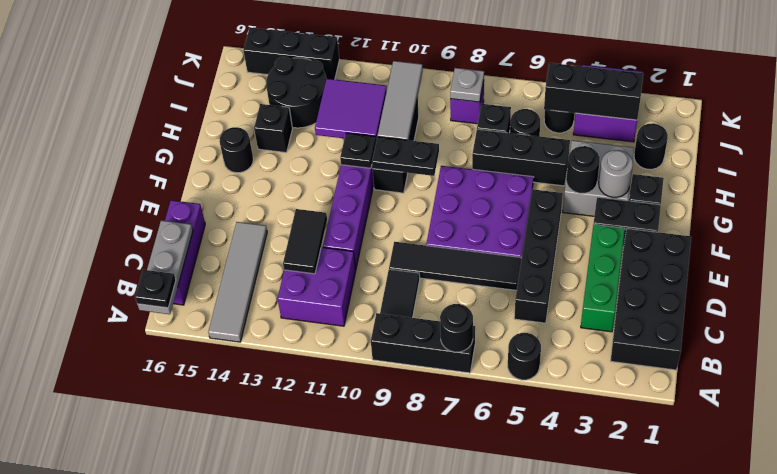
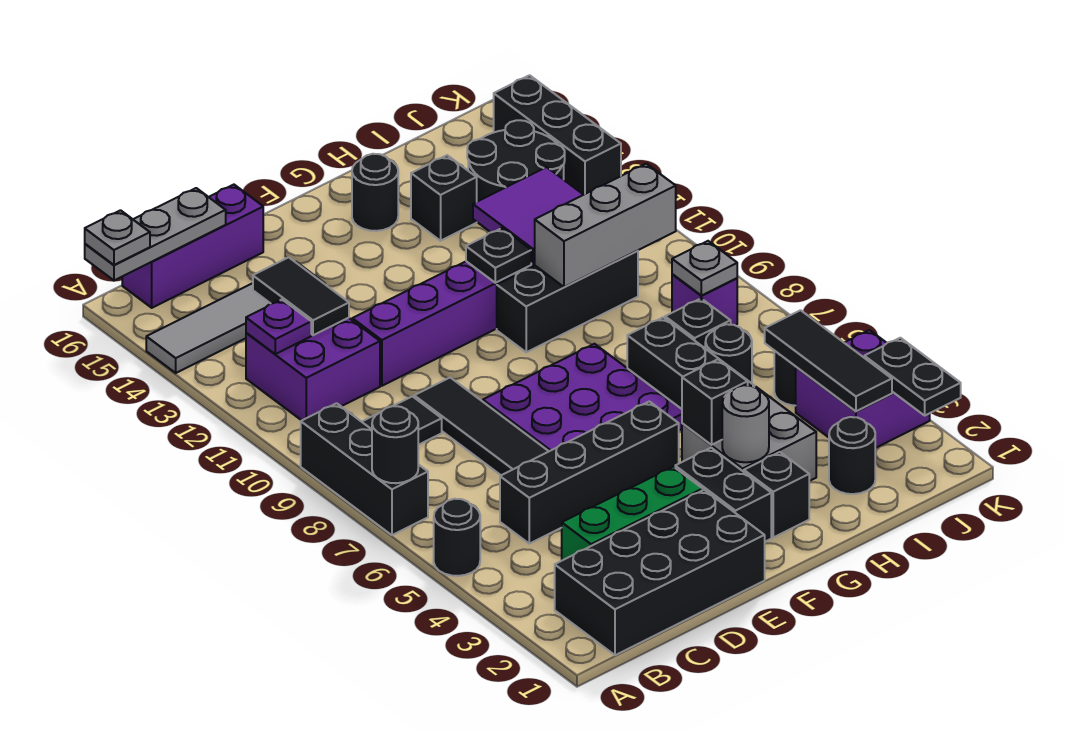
black 1x1 plate [135,270,176,308] -> grey 1x1 plate [85,210,150,265]
none -> purple 1x1 plate [246,300,311,354]
black 1x2 tile [283,209,327,274] -> black 1x2 tile turned to [253,257,349,335]
black 1x1 round brick [566,146,600,193] -> black 1x1 brick [682,359,748,445]
black 1x2 plate [372,137,439,176] -> black 1x2 plate moved to [864,338,961,415]
grey 1x3 tile [377,61,423,140] -> grey 1x3 brick [535,164,676,287]
black 1x3 brick [544,63,643,120] -> black 1x3 tile [765,310,892,411]

